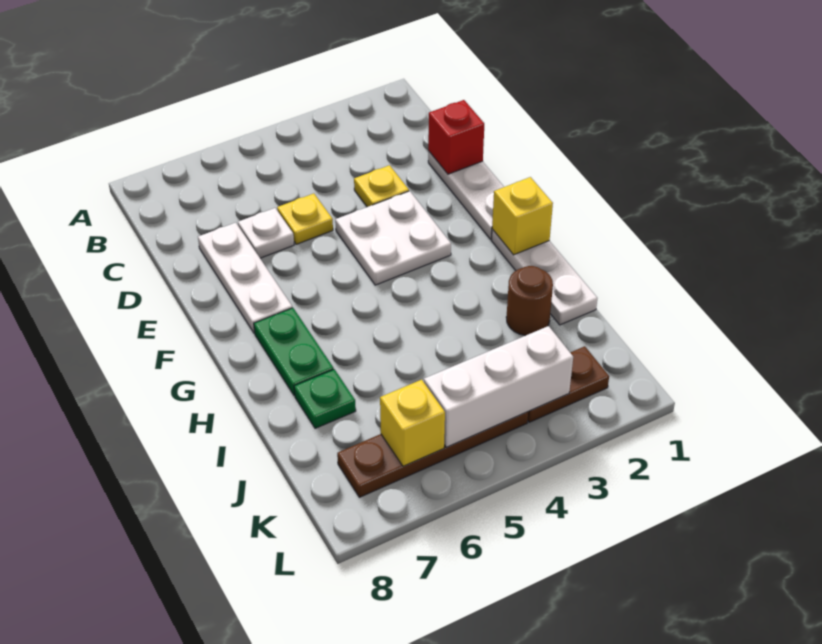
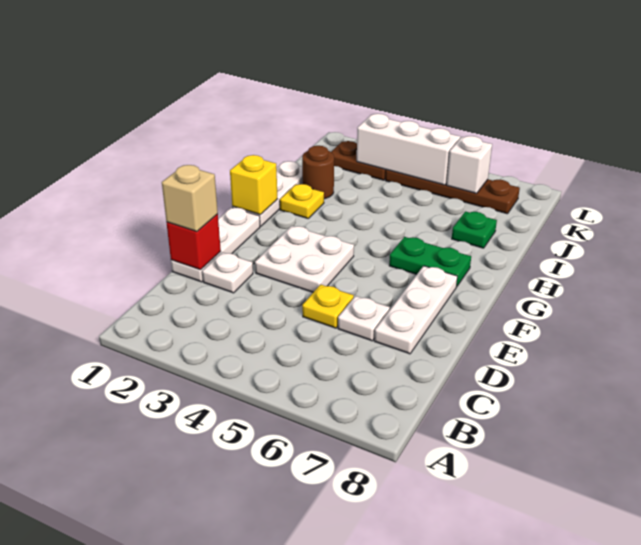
none -> tan 1x1 brick [162,165,218,232]
none -> white 1x1 plate [202,252,253,293]
yellow 1x1 plate [354,165,409,207] -> yellow 1x1 plate moved to [280,184,324,218]
green 1x2 plate [254,308,334,396] -> green 1x2 plate turned to [389,237,471,287]
yellow 1x1 brick [380,380,445,466] -> white 1x1 brick [447,136,492,193]

